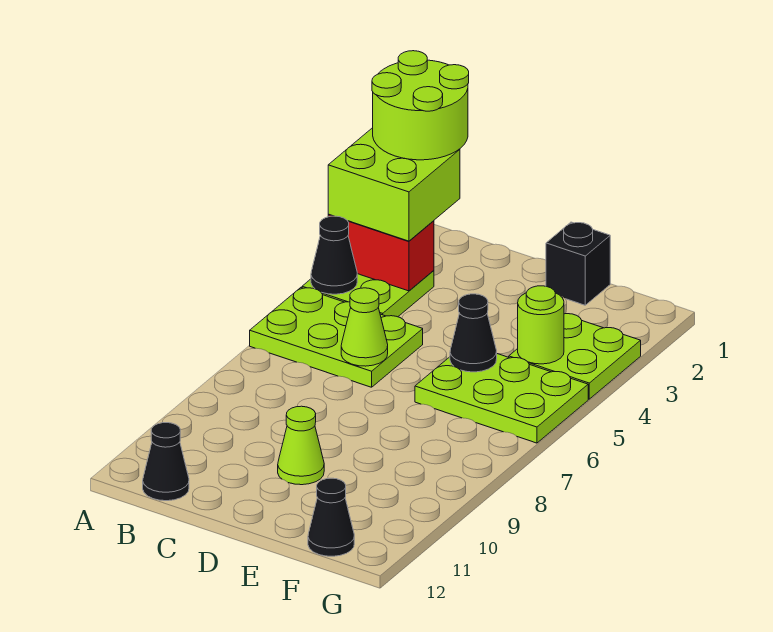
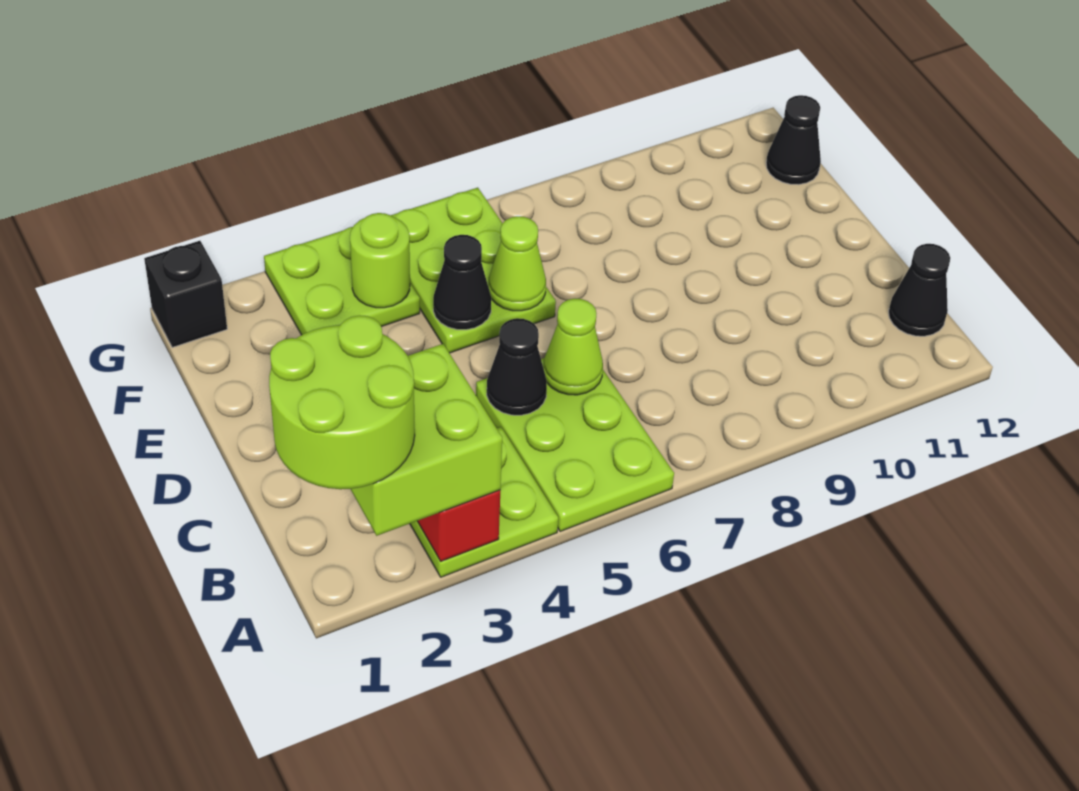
black 1x1 cone [311,216,357,294] -> black 1x1 cone moved to [487,318,547,415]
lime 1x1 cone [278,406,324,485] -> lime 1x1 cone moved to [489,216,546,311]
black 1x1 brick [546,222,610,305] -> black 1x1 brick moved to [144,241,227,347]

